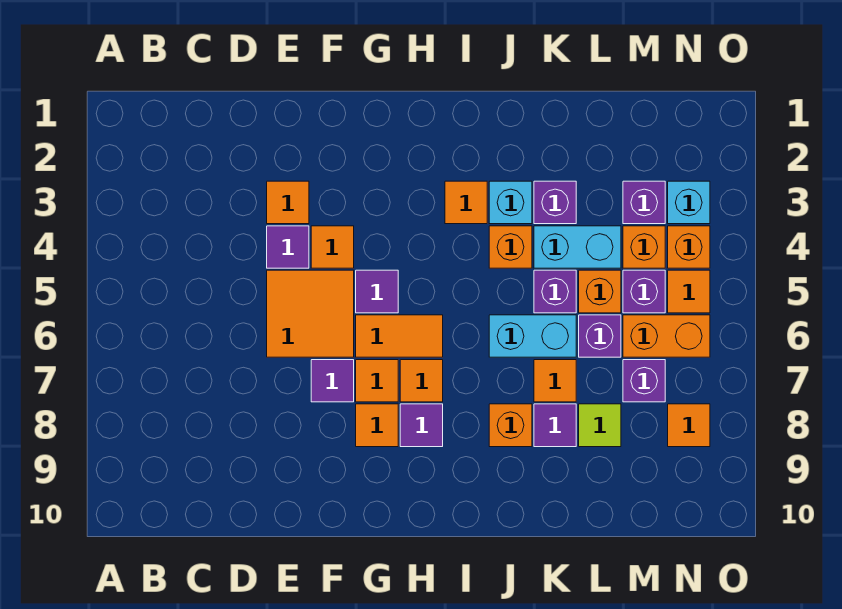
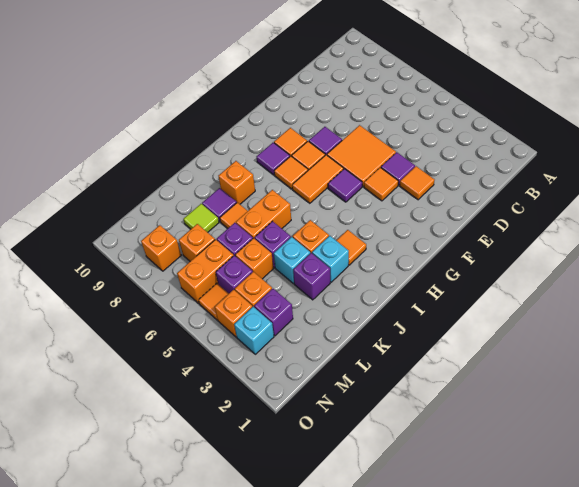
cyan 1x2 brick [489,315,576,357] -> orange 1x2 brick [236,190,291,239]
cyan 1x2 brick [534,226,621,268] -> cyan 1x1 brick [274,237,310,283]
purple 1x1 brick [623,360,665,402] -> orange 1x1 brick [179,224,215,261]
orange 1x1 tile [668,404,710,447] -> orange 1x1 brick [141,225,181,271]

